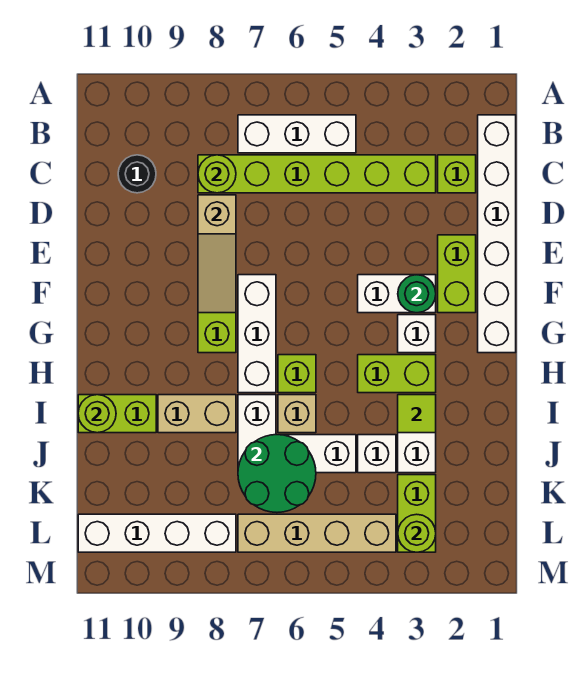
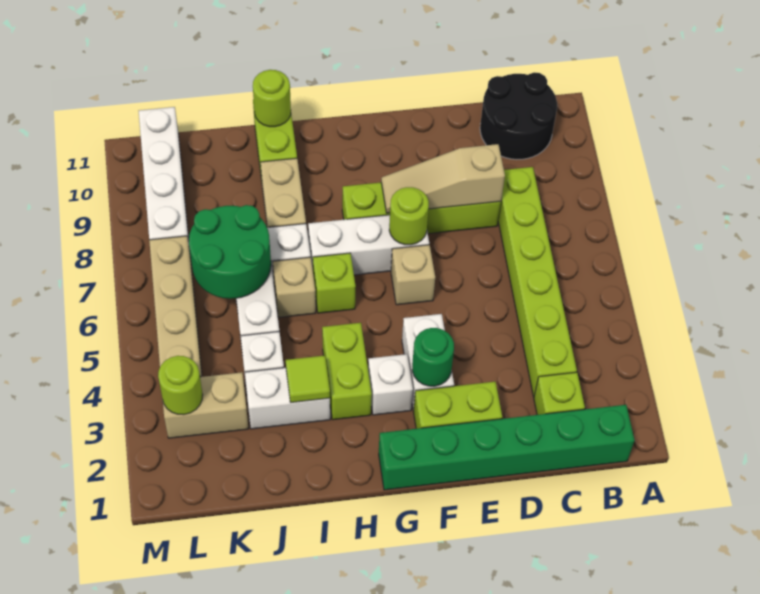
white 1x6 brick [478,115,516,353] -> green 1x6 brick [379,405,635,490]
white 1x3 brick [238,115,356,153] -> none
lime 1x1 round brick [198,155,236,193] -> lime 1x1 round brick moved to [389,187,429,245]
black 1x1 round brick [118,155,156,193] -> black 2x2 round brick [480,72,557,159]
none -> tan 1x1 brick [391,245,435,305]
lime 1x2 brick [398,475,436,552] -> tan 1x2 brick [163,372,249,438]

